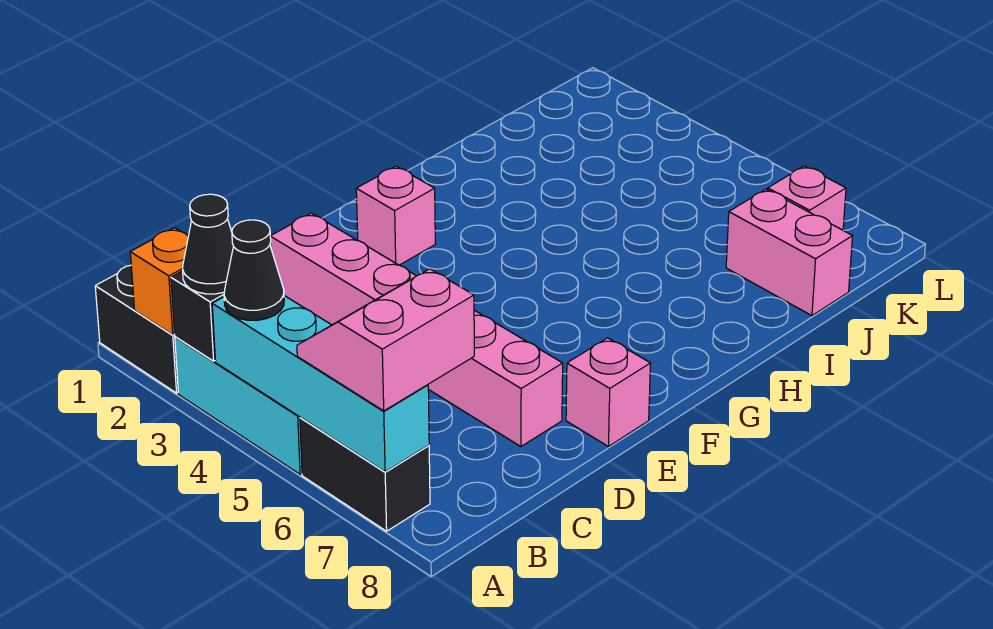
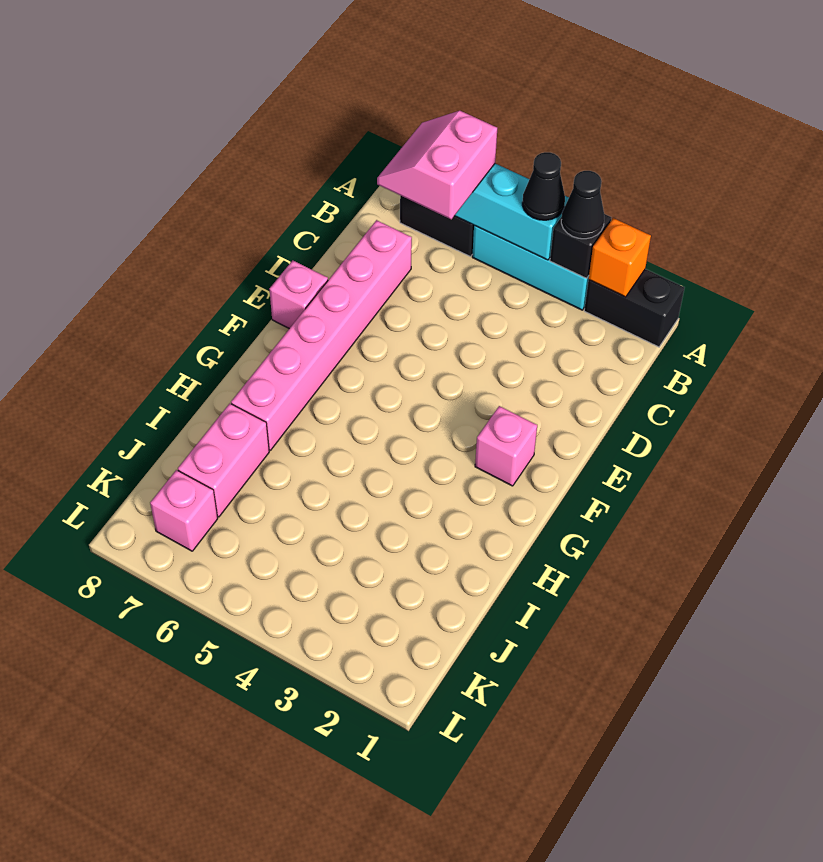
pink 2x2 slope [297,269,474,411] -> pink 2x2 slope turned to [377,111,497,219]
pink 1x6 brick [270,213,563,447] -> pink 1x6 brick turned to [231,220,412,450]
pink 1x2 brick [726,189,853,316] -> pink 1x2 brick turned to [178,404,269,517]

